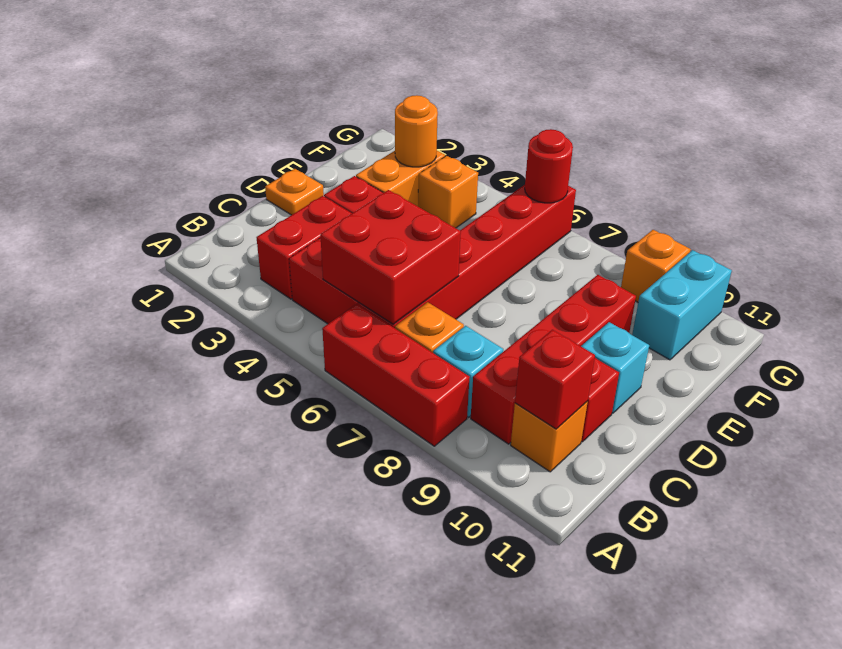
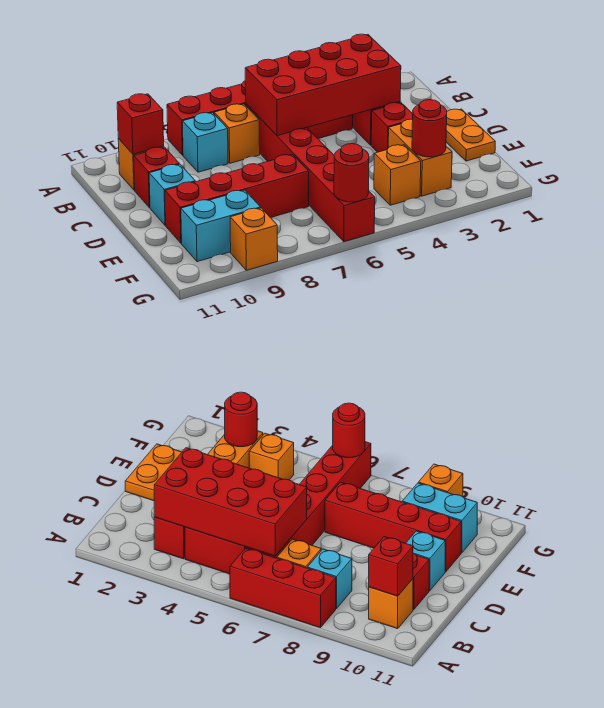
red 2x2 brick [320,190,461,324] -> red 2x4 brick [245,34,401,136]
red 1x4 brick [471,275,636,444] -> red 1x4 brick turned to [165,155,309,243]
orange 1x1 plate [265,169,324,215] -> orange 1x2 plate [446,109,495,161]
orange 1x1 round brick [395,95,438,167] -> red 1x1 round brick [412,100,447,157]
cyan 1x2 brick [632,250,732,360] -> cyan 1x2 brick turned to [181,190,261,262]

